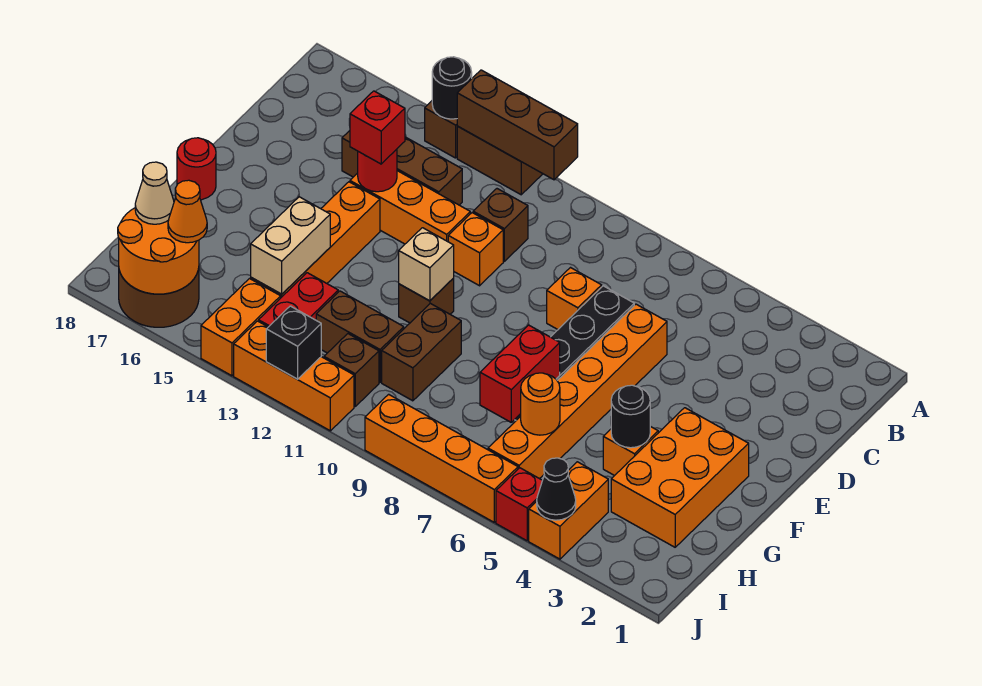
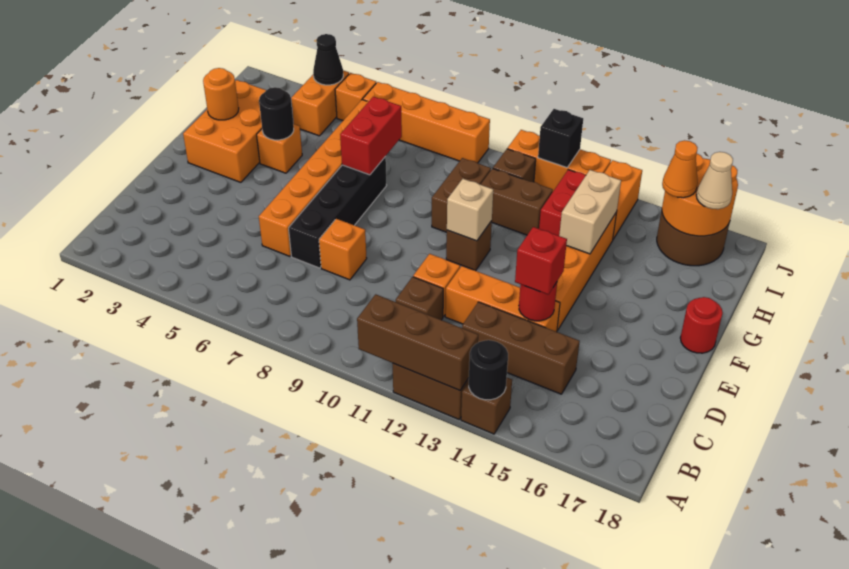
orange 1x1 round brick [521,373,560,435] -> orange 1x1 round brick moved to [203,68,239,120]
red 1x1 brick [496,468,542,541] -> orange 1x1 brick [335,73,376,120]

